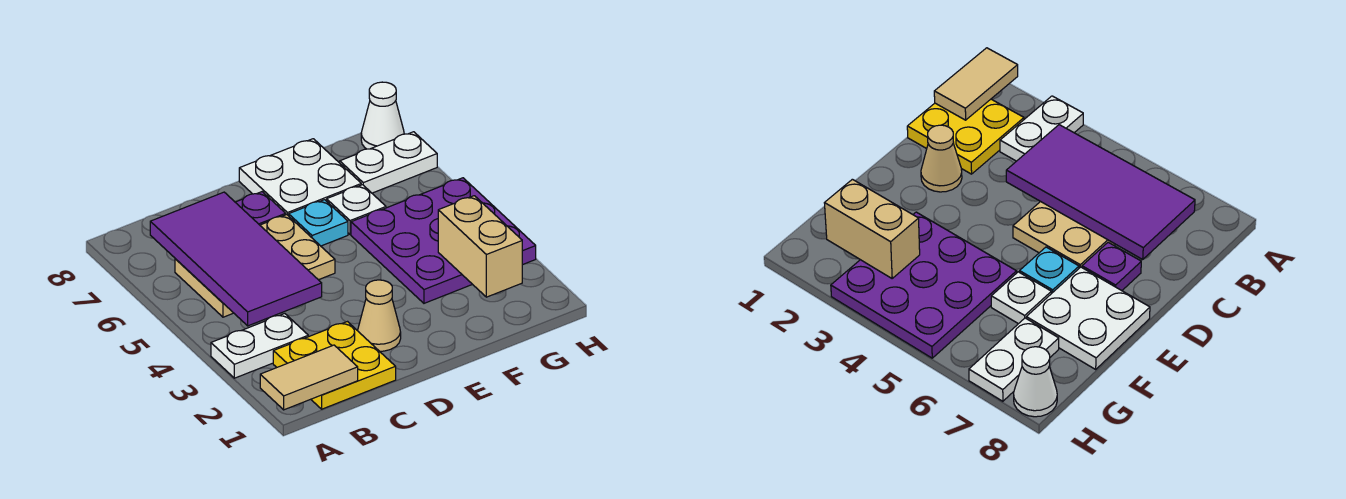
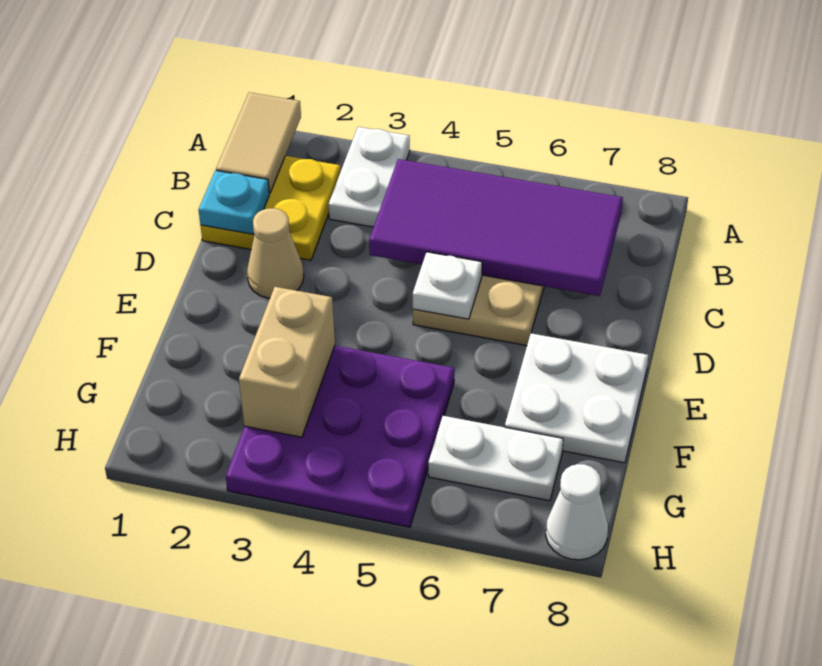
purple 1x1 plate [235,192,286,225] -> none
cyan 1x1 plate [289,200,348,246] -> cyan 1x1 plate moved to [198,170,269,234]
white 1x1 plate [327,185,386,234] -> white 1x1 plate moved to [413,252,482,319]
tan 1x2 brick [438,196,522,297] -> tan 1x2 brick turned to [239,287,335,437]
white 1x2 plate [340,132,437,193] -> white 1x2 plate turned to [428,416,563,501]

